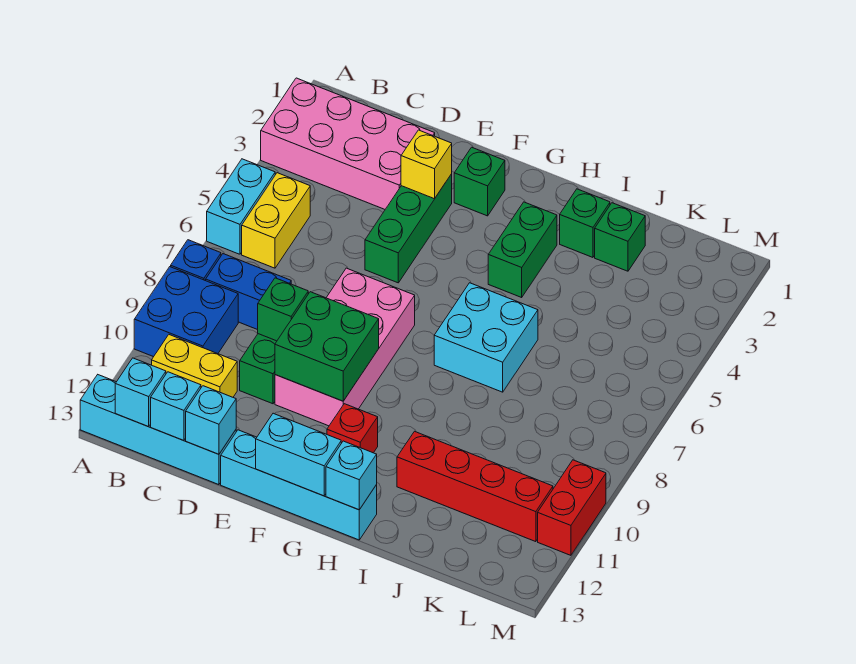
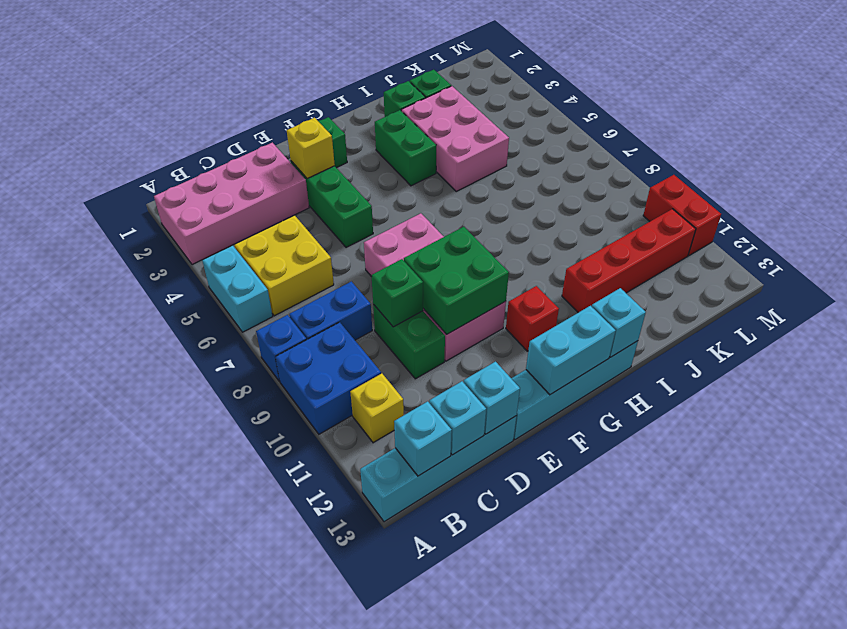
yellow 1x2 brick [242,173,310,268] -> yellow 2x2 brick [234,215,334,316]
yellow 1x2 brick [152,335,237,397] -> yellow 1x1 brick [350,374,404,443]
cyan 2x2 brick [434,283,538,392] -> none
none -> pink 2x3 brick [401,86,509,191]

